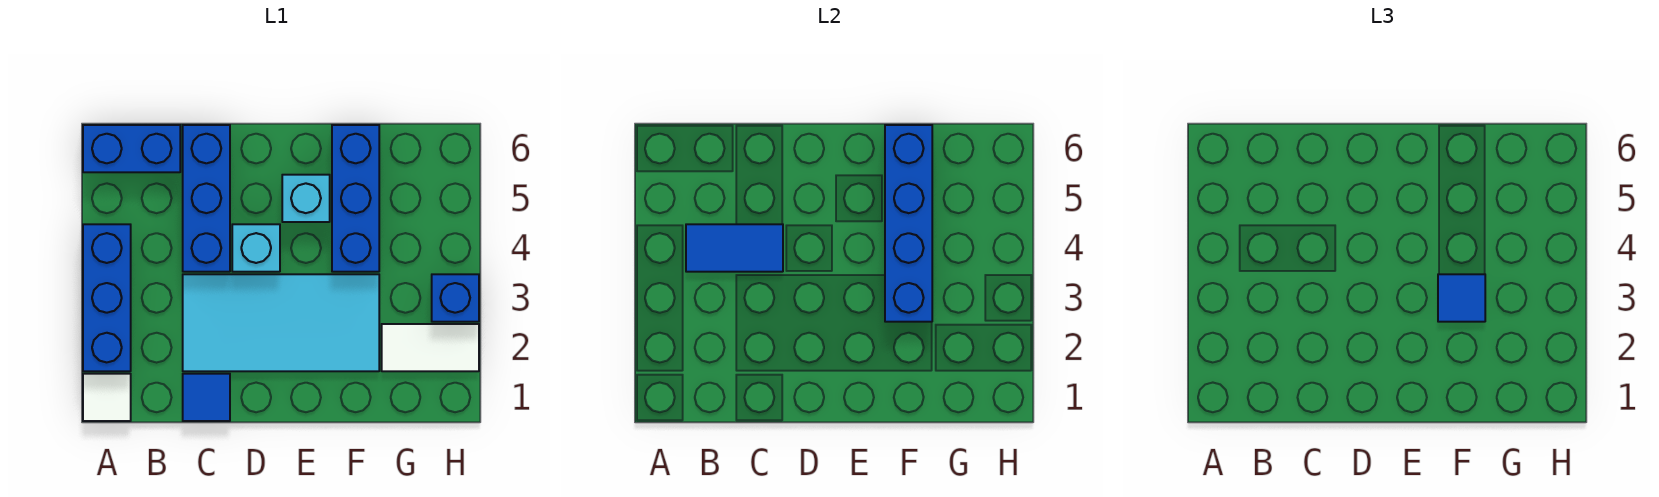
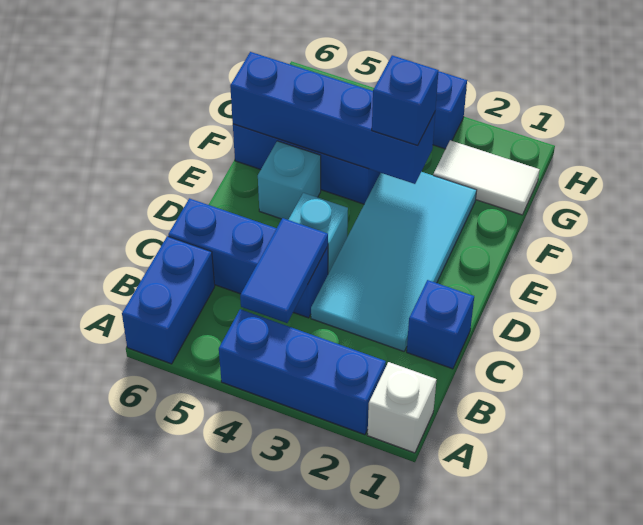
white 1x1 tile [83,374,131,421] -> white 1x1 brick [367,362,437,453]
blue 1x1 tile [183,374,230,421] -> blue 1x1 brick [407,280,474,369]
blue 1x1 tile [1438,274,1485,322] -> blue 1x1 brick [372,55,439,145]
white 1x2 tile [382,324,479,371] -> white 1x2 tile turned to [433,140,540,215]

